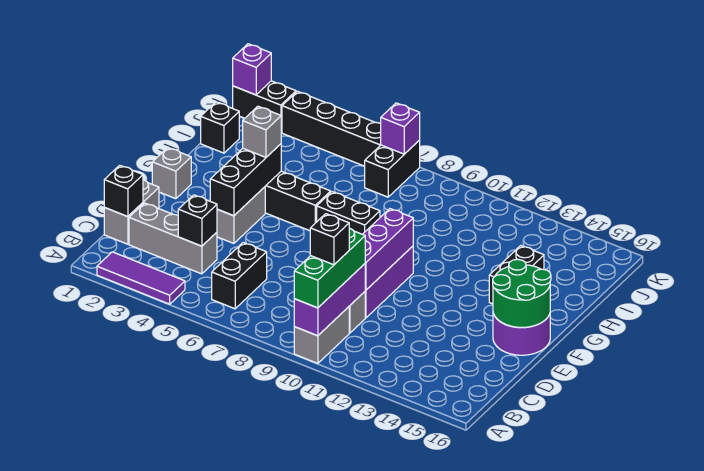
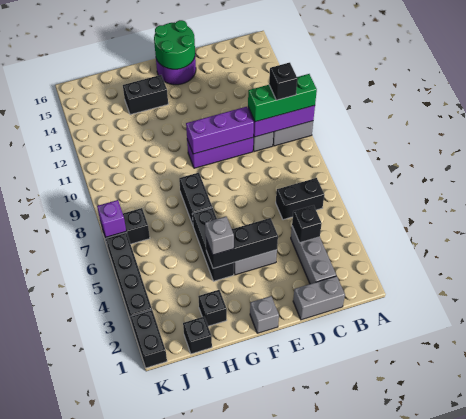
purple 1x3 tile [97,252,185,304] -> none
black 1x1 brick [104,165,143,217] -> black 1x1 brick moved to [198,290,227,326]
purple 1x1 brick [233,44,271,95] -> none

